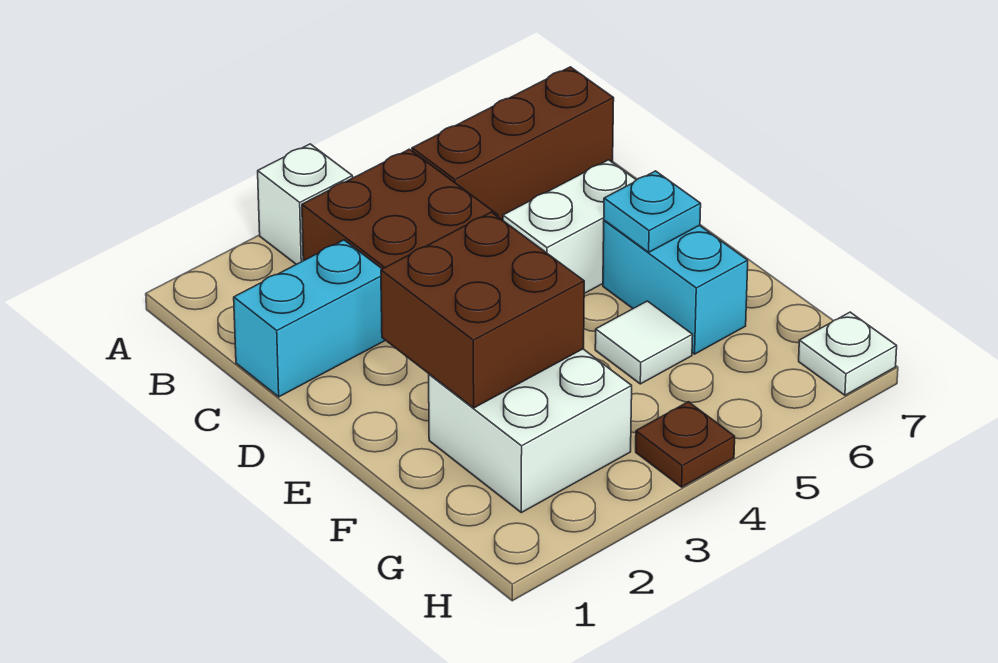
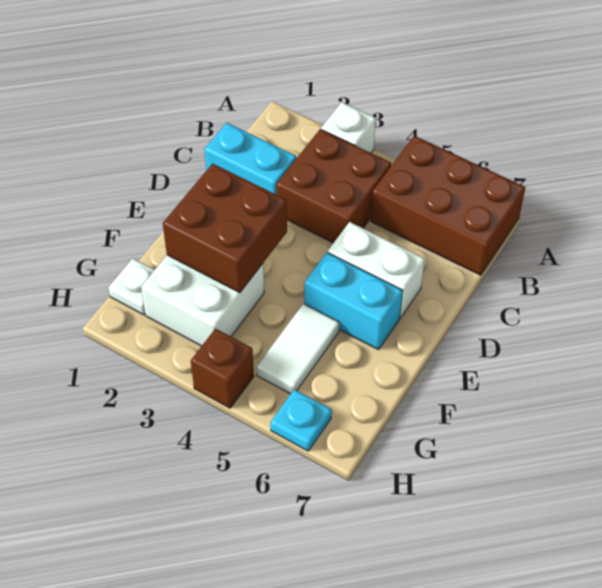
brown 1x3 brick [412,67,614,220] -> brown 2x3 brick [371,136,525,275]
cyan 1x2 brick [603,220,748,354] -> cyan 1x2 brick turned to [304,252,403,350]
cyan 1x1 plate [604,171,701,252] -> cyan 1x1 plate moved to [271,389,332,451]
white 1x1 tile [595,301,693,384] -> white 1x2 tile [256,304,339,394]
brown 1x1 plate [636,402,735,487] -> brown 1x1 brick [191,329,254,408]
white 1x1 plate [799,312,897,395] -> white 1x1 plate moved to [108,258,154,315]

